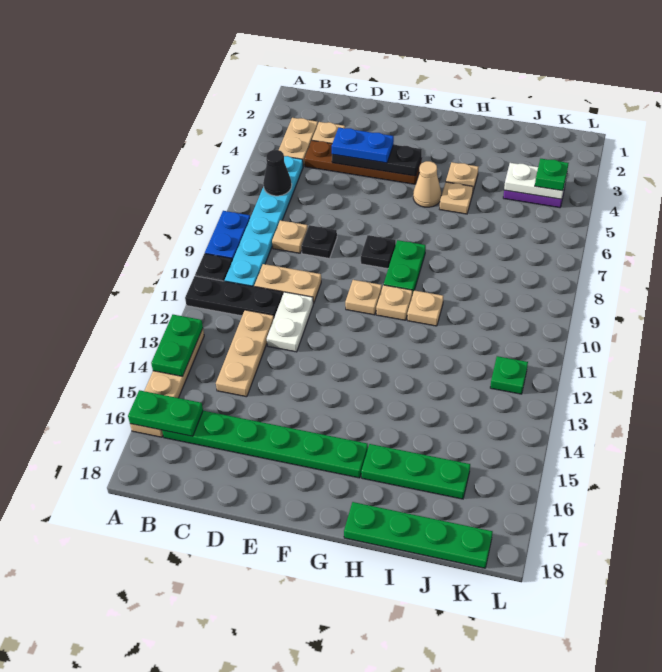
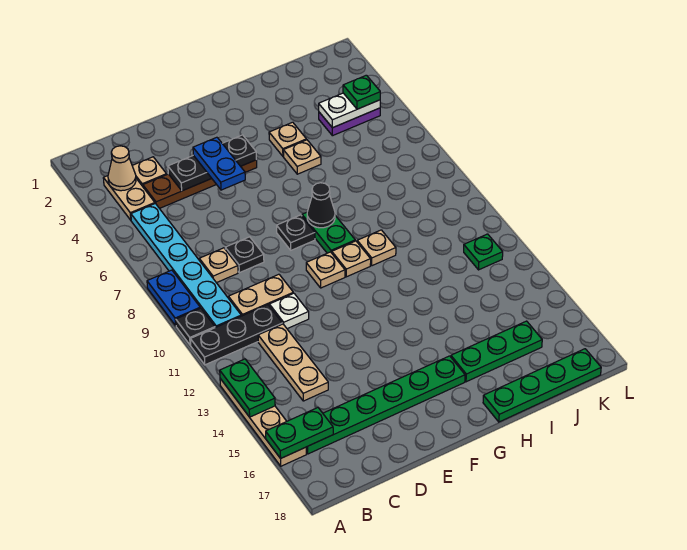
black 1x1 cone [263,150,292,196] -> black 1x1 cone moved to [307,183,335,228]
blue 1x2 plate [332,128,394,163] -> blue 1x2 plate turned to [193,137,245,190]
white 1x2 plate [267,292,313,352] -> white 1x1 plate [269,293,309,329]
tan 1x1 cone [413,161,441,207] -> tan 1x1 cone moved to [108,146,136,191]

